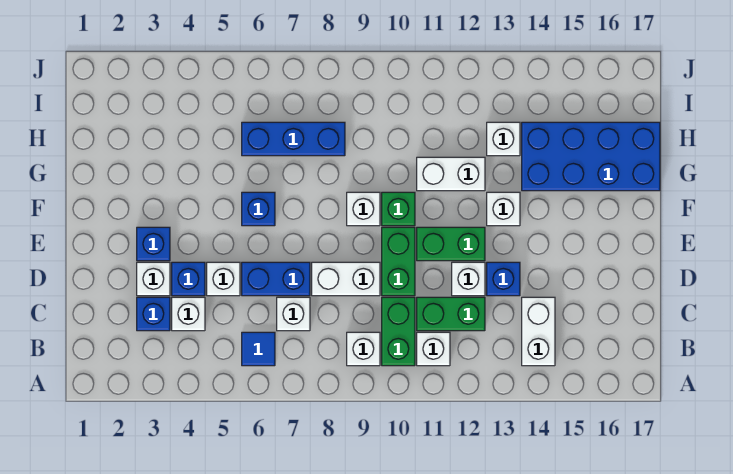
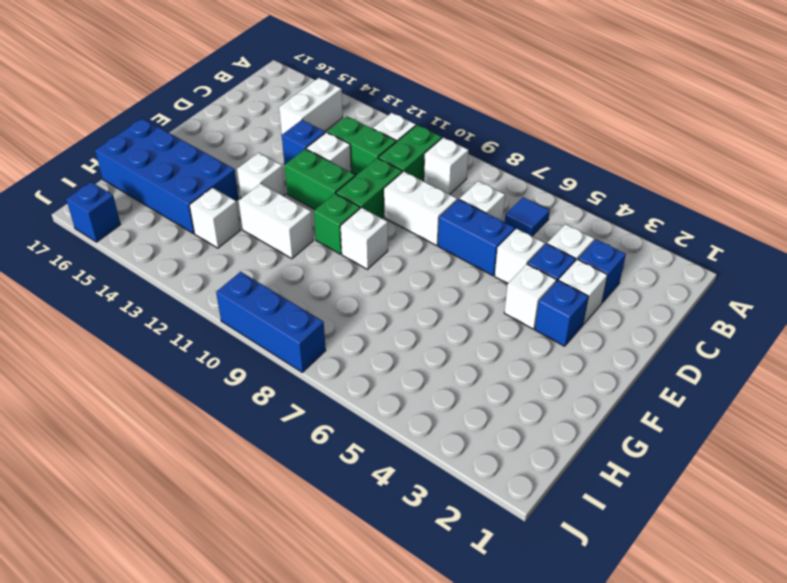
none -> white 1x1 brick [504,264,556,329]
blue 1x1 brick [242,192,275,226] -> blue 1x1 brick moved to [66,182,121,242]
blue 1x3 brick [242,122,345,156] -> blue 1x3 brick moved to [216,272,326,372]

